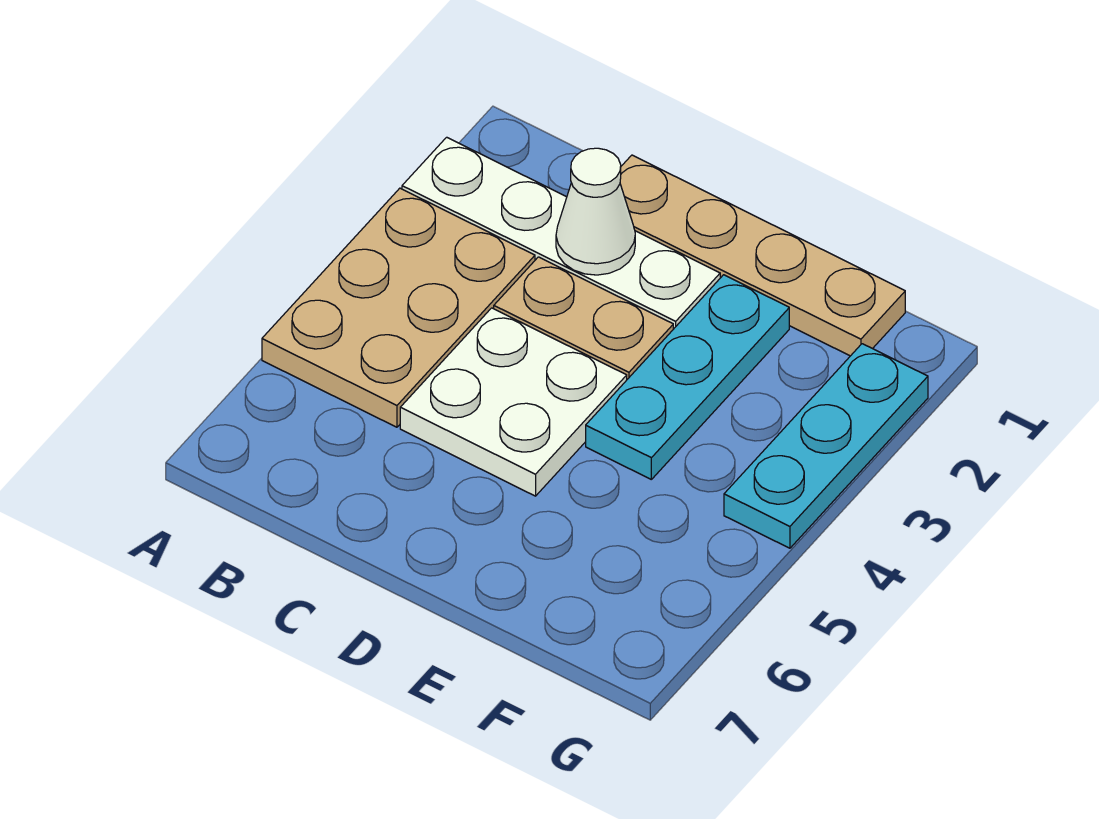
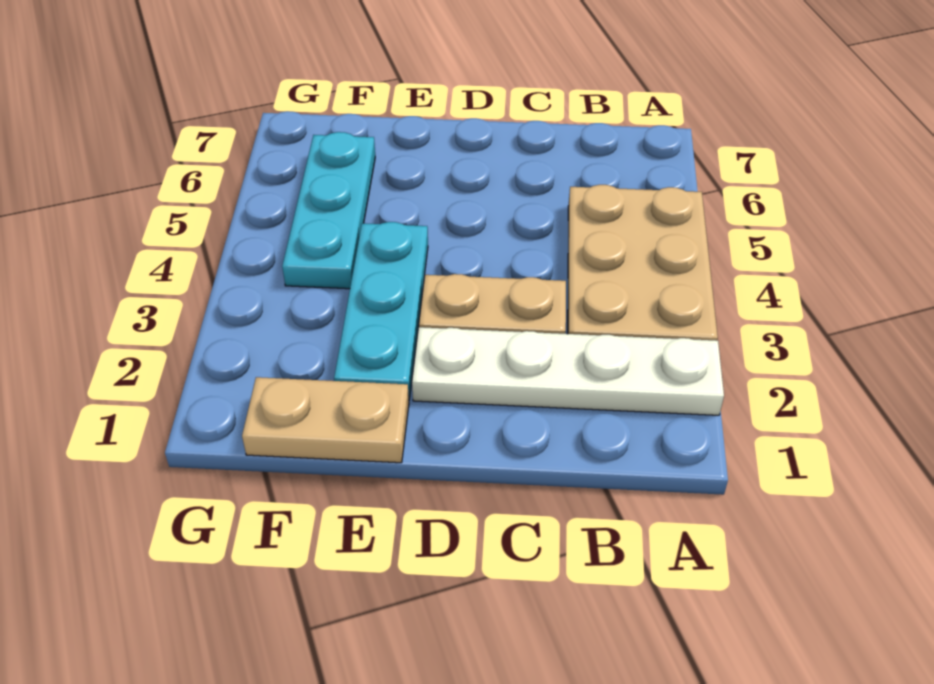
tan 1x4 plate [620,155,905,356] -> tan 1x2 plate [242,377,409,463]
white 1x1 cone [556,148,635,275] -> none
white 2x2 plate [400,308,627,496] -> none
cyan 1x3 plate [724,344,928,548] -> cyan 1x3 plate moved to [282,132,375,289]

